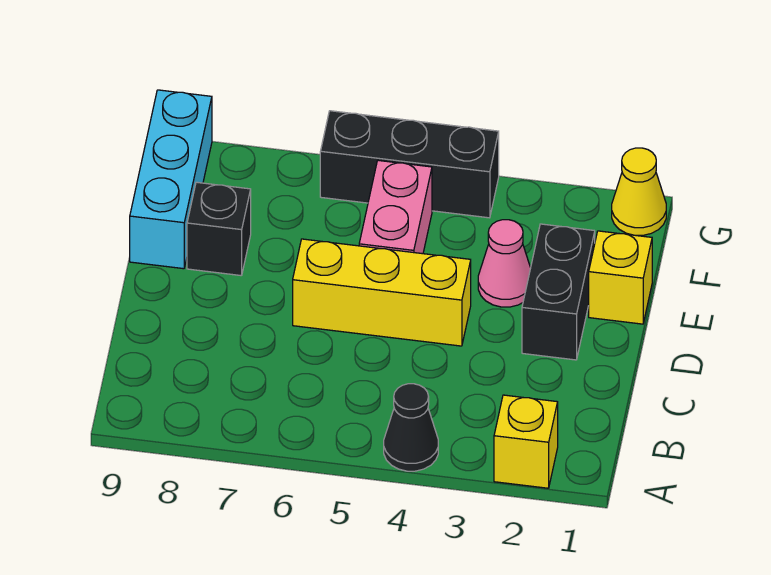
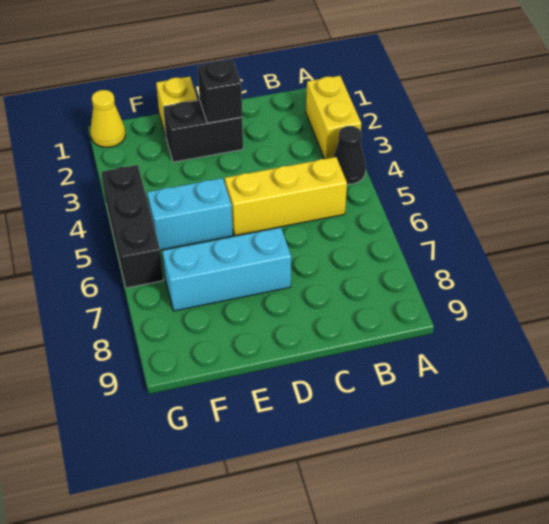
yellow 1x1 brick [494,395,558,488] -> yellow 1x2 brick [306,76,361,159]
yellow 1x3 brick [293,239,471,346] -> yellow 1x3 brick turned to [225,157,347,236]
pink 1x1 cone [478,220,531,307] -> none
pink 1x2 brick [359,160,432,254] -> cyan 1x2 brick [147,178,233,250]
black 1x1 brick [187,182,251,276] -> black 1x1 brick moved to [198,60,242,123]
cyan 1x3 brick [130,90,212,269] -> cyan 1x3 brick moved to [163,228,291,311]

